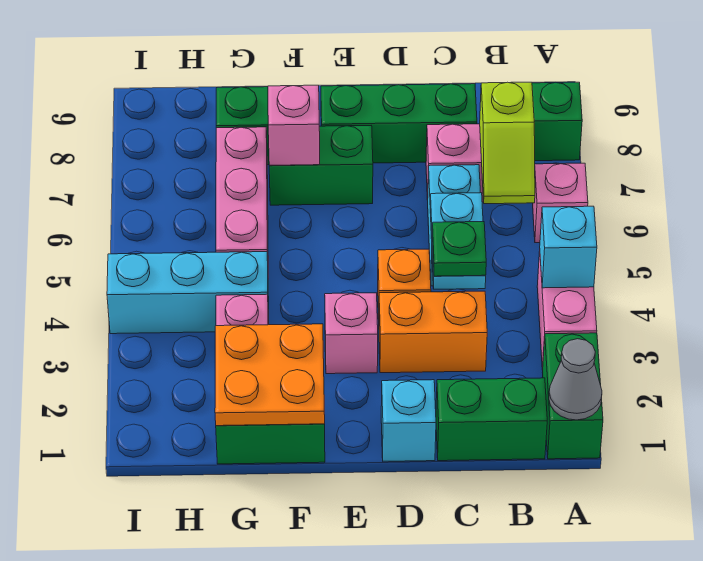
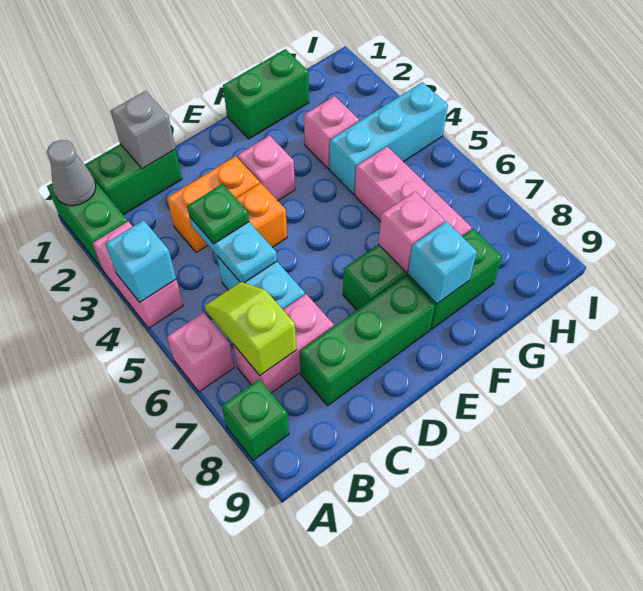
none -> grey 1x1 brick [111,91,176,169]
cyan 1x1 brick [381,380,436,461] -> cyan 1x1 brick moved to [408,222,477,304]
orange 2x2 plate [215,324,325,426] -> none

